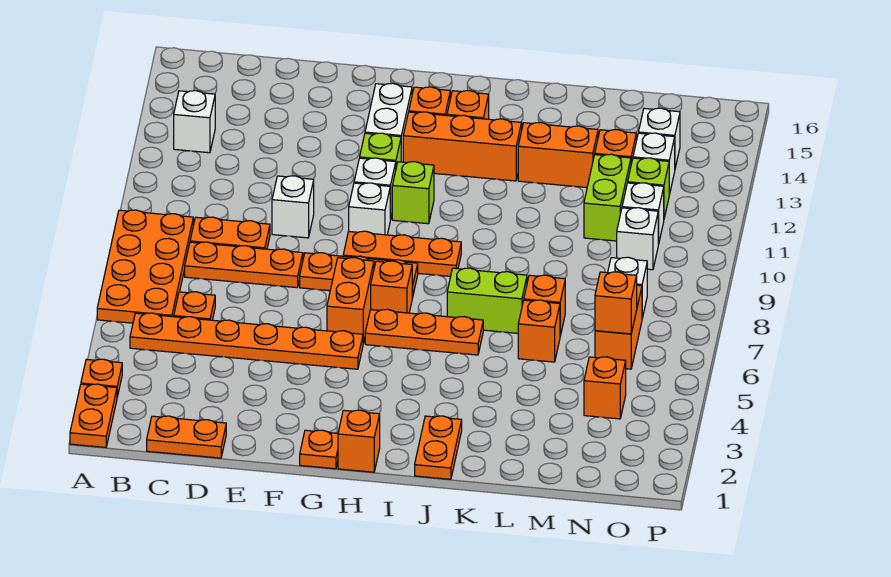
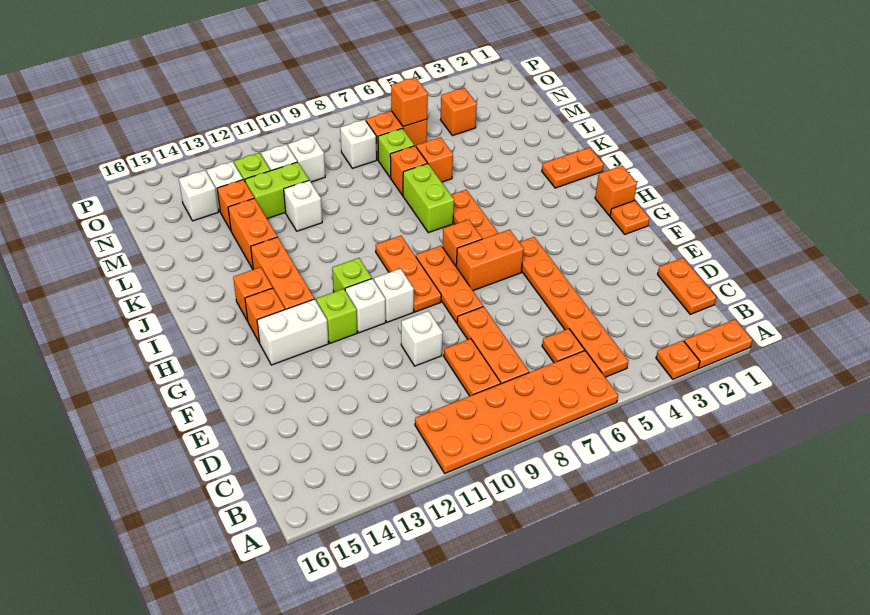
orange 2x4 plate [97,210,193,323] -> orange 2x6 plate [415,351,618,473]
white 1x1 brick [174,91,215,153] -> white 1x1 brick moved to [284,180,322,231]
none -> lime 1x1 brick [378,128,414,178]

